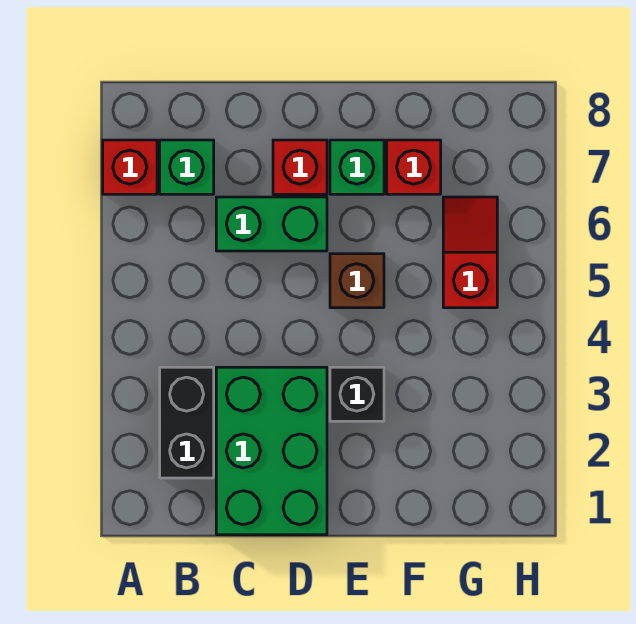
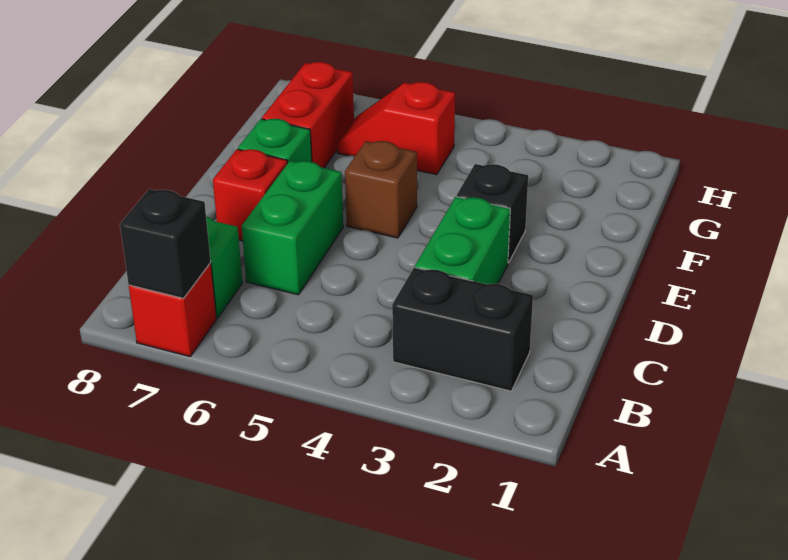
none -> black 1x1 brick [120,189,211,298]
green 2x3 brick [216,367,327,535] -> green 1x2 brick [415,197,510,284]
red 1x1 brick [387,140,441,194] -> red 1x2 brick [262,62,354,168]

